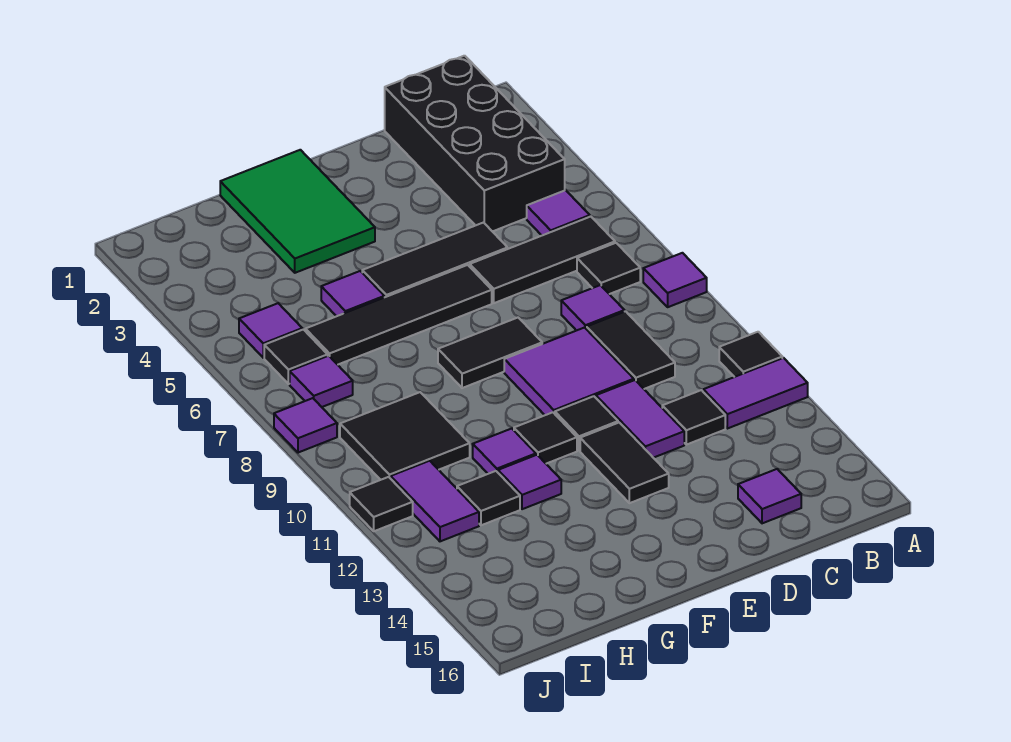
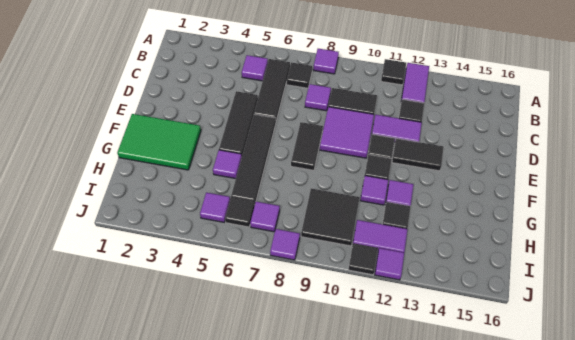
black 2x4 brick [385,56,565,232] -> none
purple 1x1 tile [738,469,801,523] -> purple 1x1 tile moved to [375,248,404,280]

